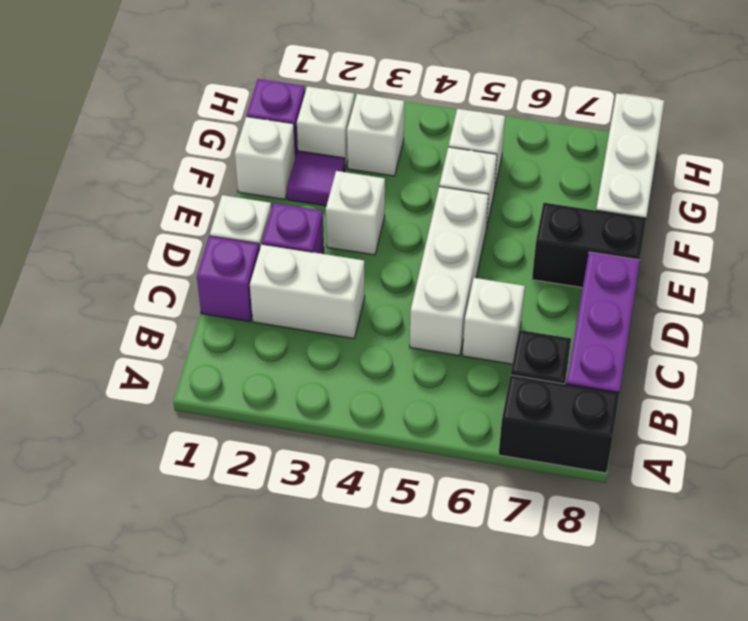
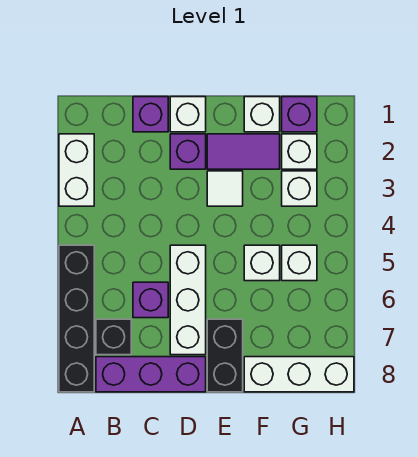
black 1x2 brick [499,375,620,473] -> black 1x4 brick [59,245,94,392]
white 1x2 brick [250,244,365,338] -> white 1x2 brick moved to [59,134,94,206]
white 1x3 brick [410,187,489,356] -> white 1x3 brick turned to [170,245,206,355]
white 1x1 brick [463,278,525,364] -> purple 1x1 brick [133,282,168,318]
white 1x1 brick [326,171,385,255] -> white 1x1 tile [207,171,243,206]
purple 1x1 tile [287,151,345,206] -> purple 1x2 tile [207,134,280,169]

